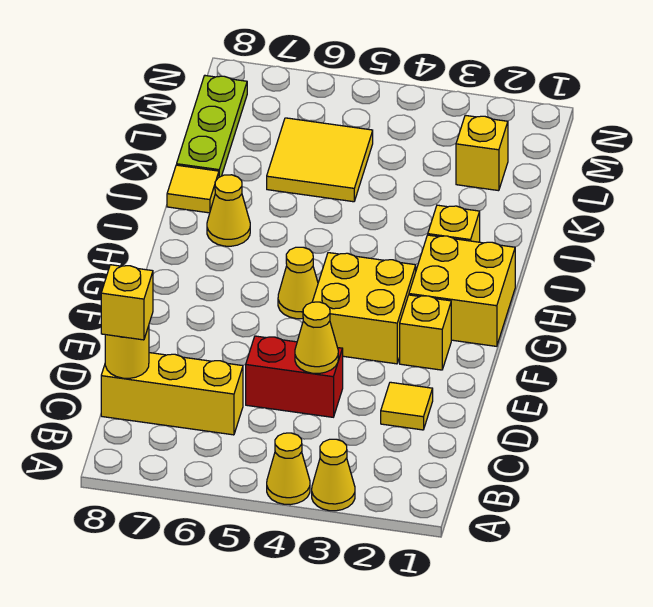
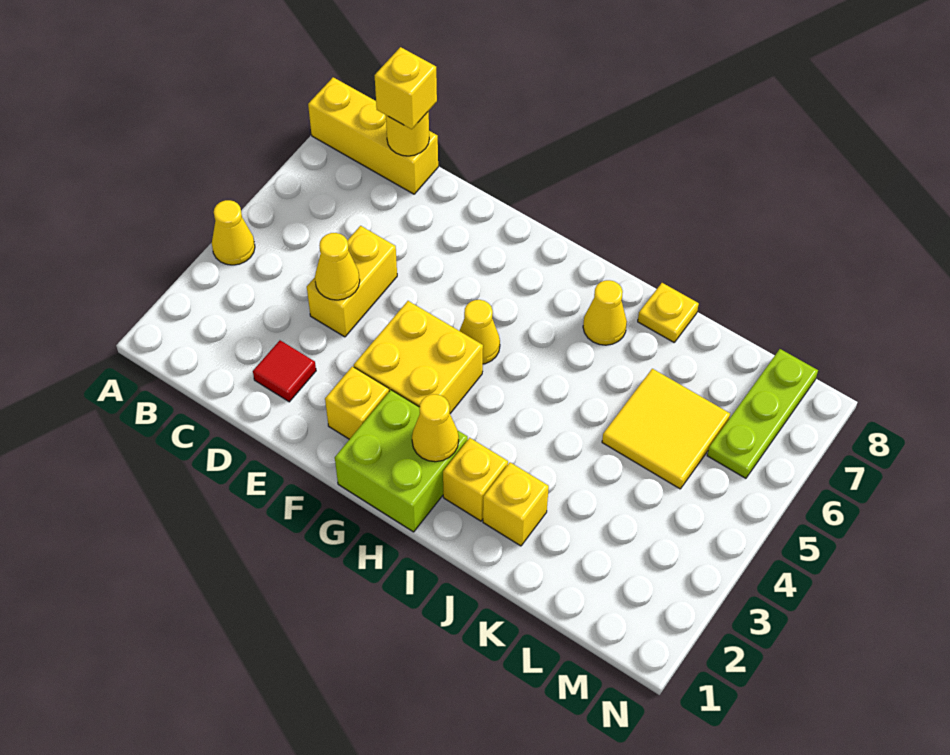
yellow 1x1 cone [312,439,355,511] -> yellow 1x1 cone moved to [412,394,459,462]
yellow 1x3 brick [101,353,243,435] -> yellow 1x3 brick turned to [308,77,438,194]
yellow 1x1 tile [381,382,433,430] -> red 1x1 tile [253,340,316,402]
red 1x2 brick [246,336,343,417] -> yellow 1x2 brick [307,226,397,337]
yellow 2x2 brick [409,235,515,346] -> lime 2x2 brick [335,390,468,532]
yellow 1x1 tile [167,165,219,213] -> yellow 1x1 plate [638,283,699,342]
lime 1x3 plate [177,76,247,177] -> lime 1x3 plate turned to [707,349,818,478]
yellow 1x1 brick [456,115,508,191] -> yellow 1x1 brick moved to [483,462,549,546]

